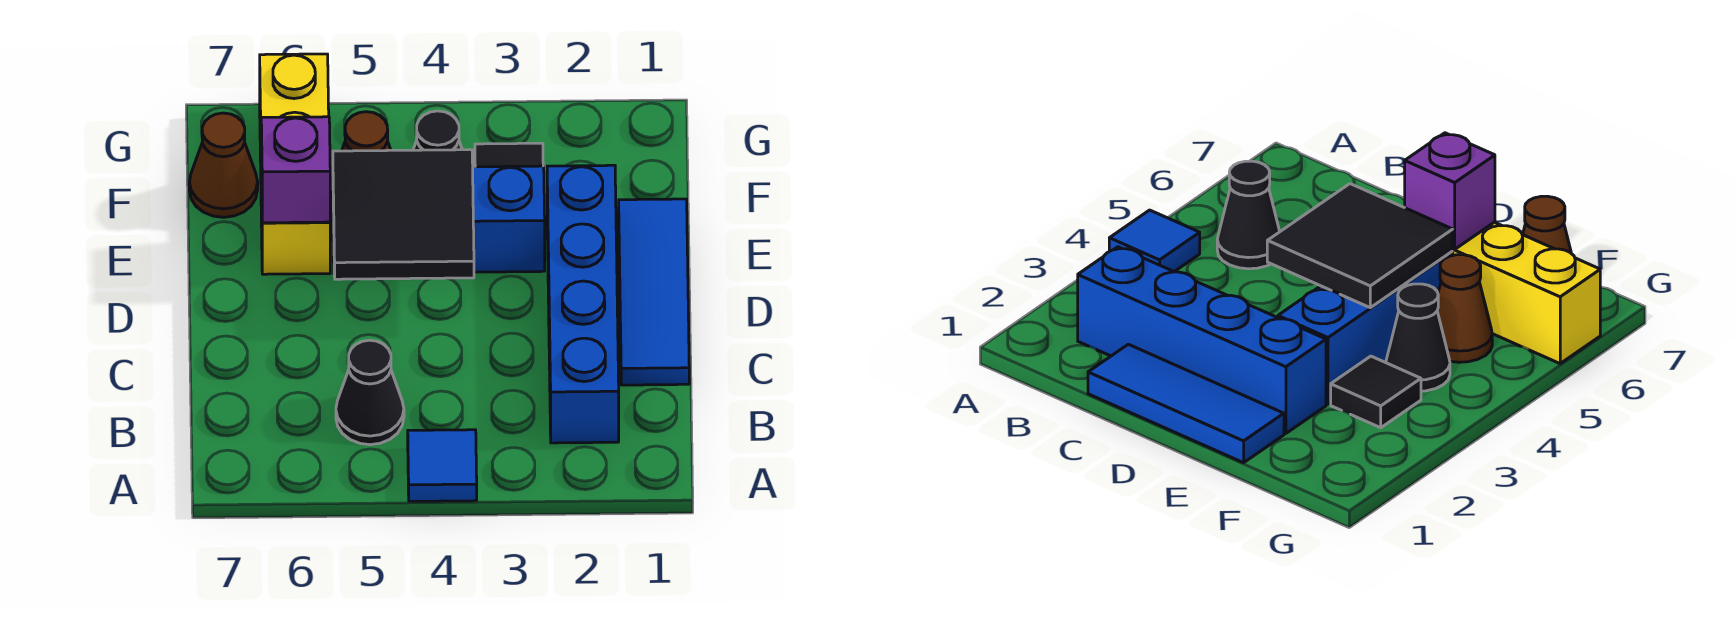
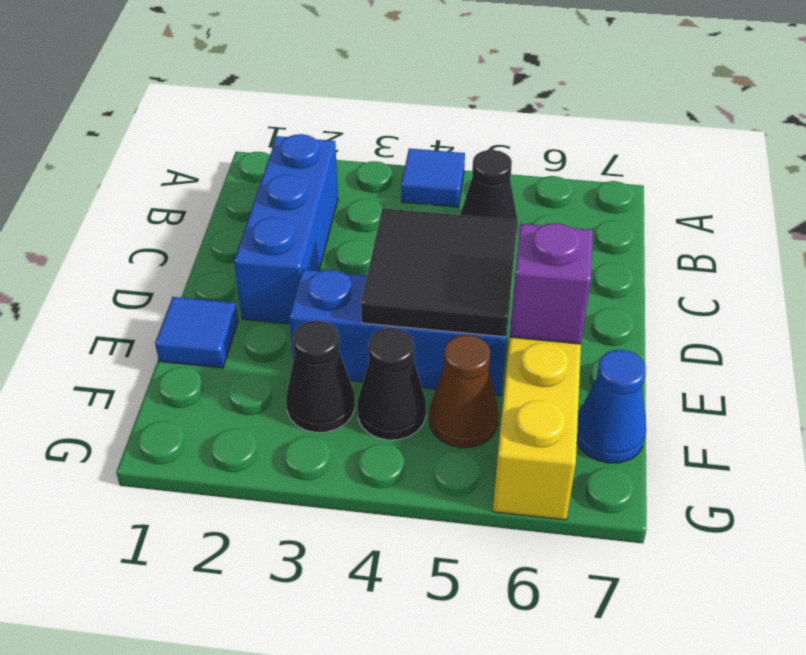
blue 1x4 brick [547,165,619,443] -> blue 1x3 brick [234,134,338,324]
blue 1x3 tile [619,199,689,385] -> blue 1x1 tile [155,297,238,368]
black 1x1 tile [475,143,543,167] -> black 1x1 cone [286,321,355,432]
brown 1x1 cone [189,113,258,217] -> blue 1x1 cone [577,350,646,463]

